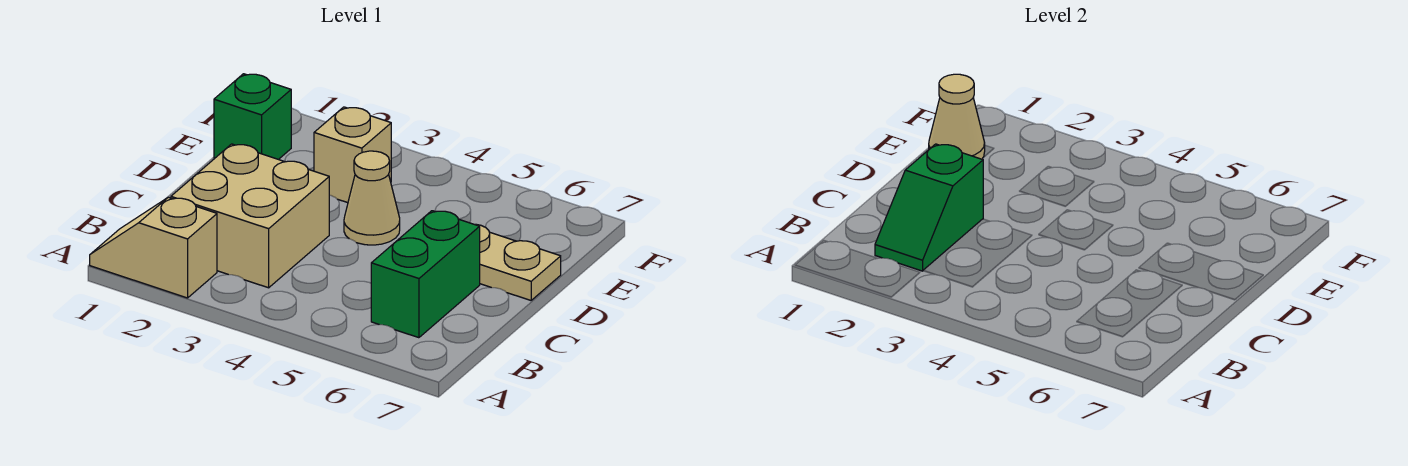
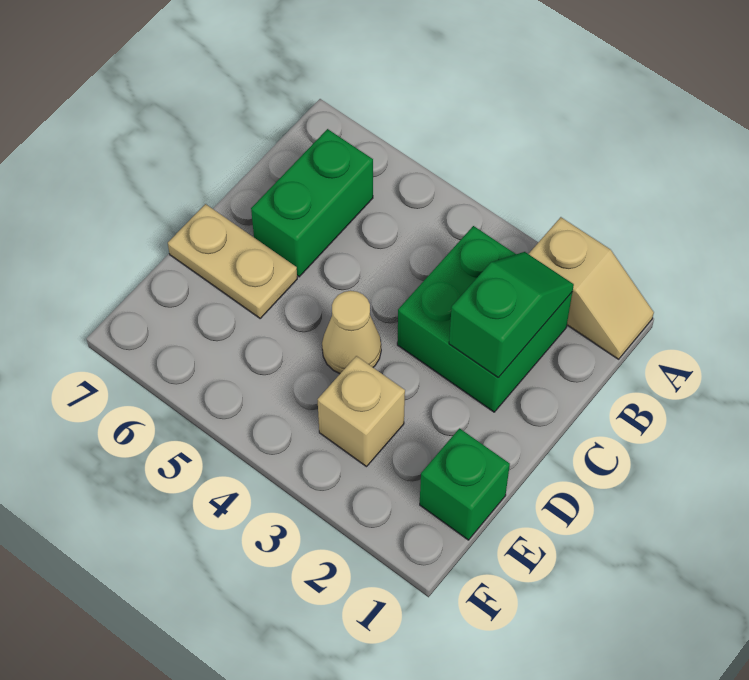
tan 2x2 brick [171,144,329,288] -> green 2x2 brick [397,226,572,412]
tan 1x1 cone [929,74,985,159] -> none

